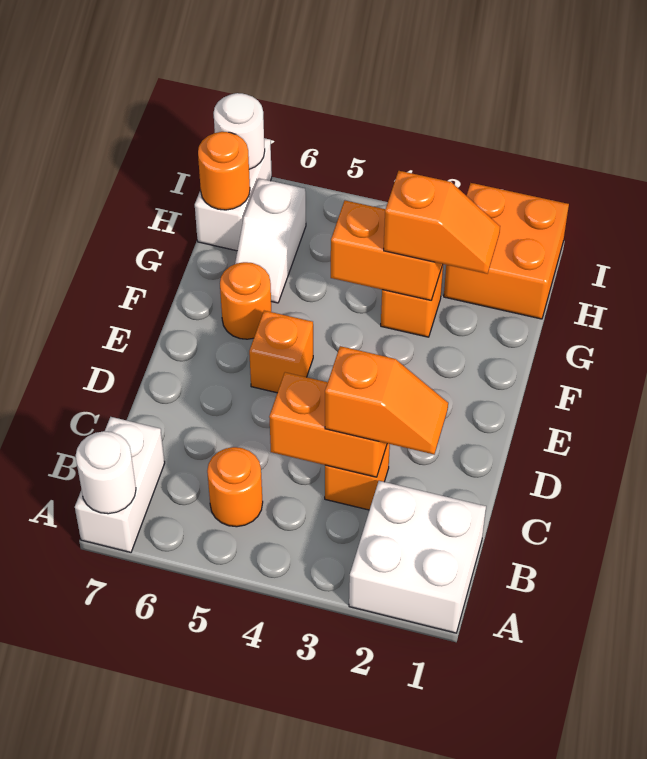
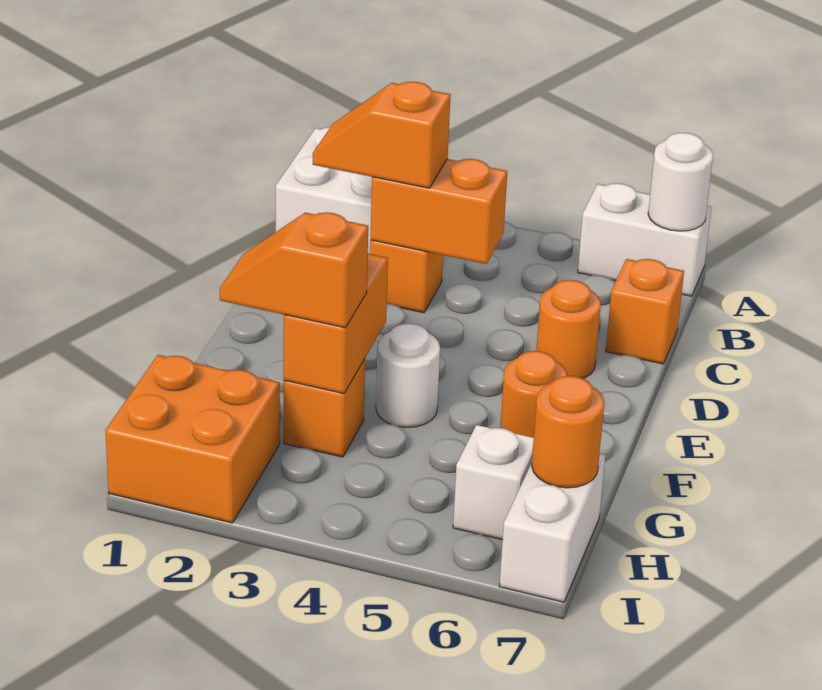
white 1x2 brick [75,417,165,552] -> white 1x2 brick turned to [578,183,711,296]
orange 1x1 round brick [207,447,263,527] -> orange 1x1 round brick moved to [536,280,601,378]
orange 1x1 brick [249,311,313,393] -> orange 1x1 brick moved to [606,259,684,364]
orange 1x2 brick [331,201,443,300] -> orange 1x2 brick turned to [284,254,388,394]
white 1x1 round brick [214,93,265,169] -> white 1x1 round brick moved to [376,324,440,427]

